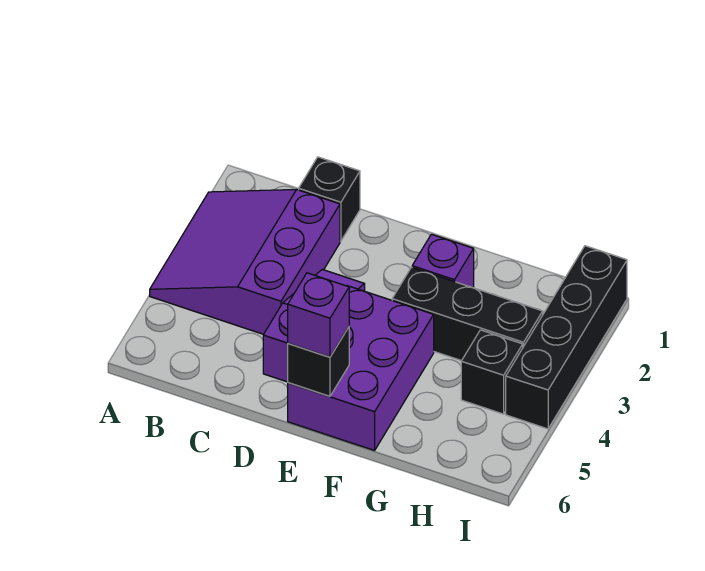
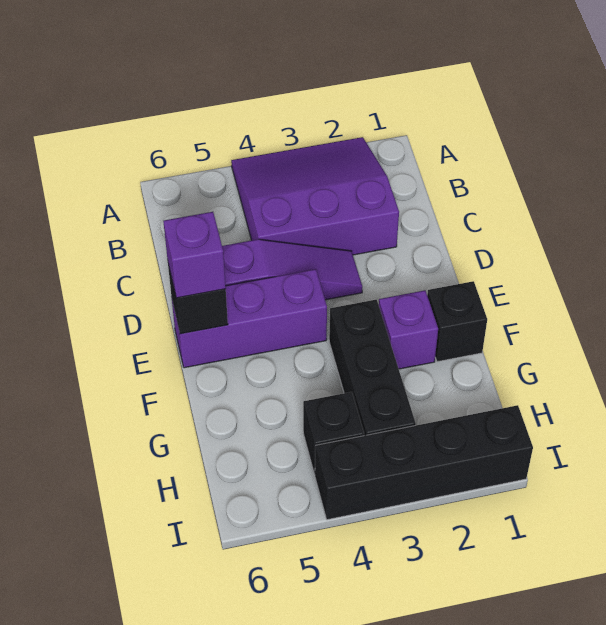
black 1x1 brick [299,157,360,241] -> black 1x1 brick moved to [427,281,487,362]
purple 2x3 brick [288,286,434,450] -> purple 1x3 brick [172,269,327,368]

